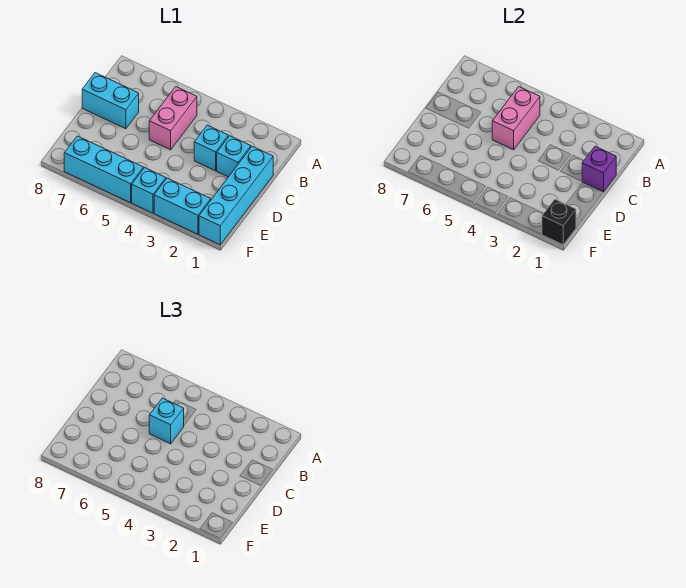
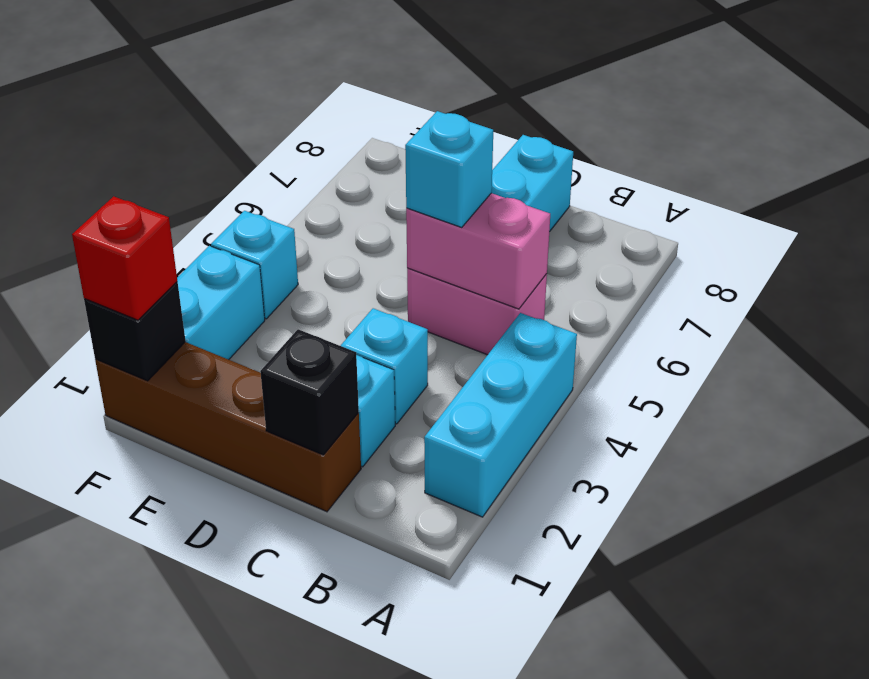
cyan 1x4 brick [199,146,273,245] -> brown 1x4 brick [95,342,361,512]
purple 1x1 brick [582,146,616,192] -> black 1x1 brick [260,329,359,455]
none -> red 1x1 brick [72,196,177,320]
cyan 1x3 brick [64,136,143,203] -> cyan 1x3 brick moved to [424,313,577,517]

